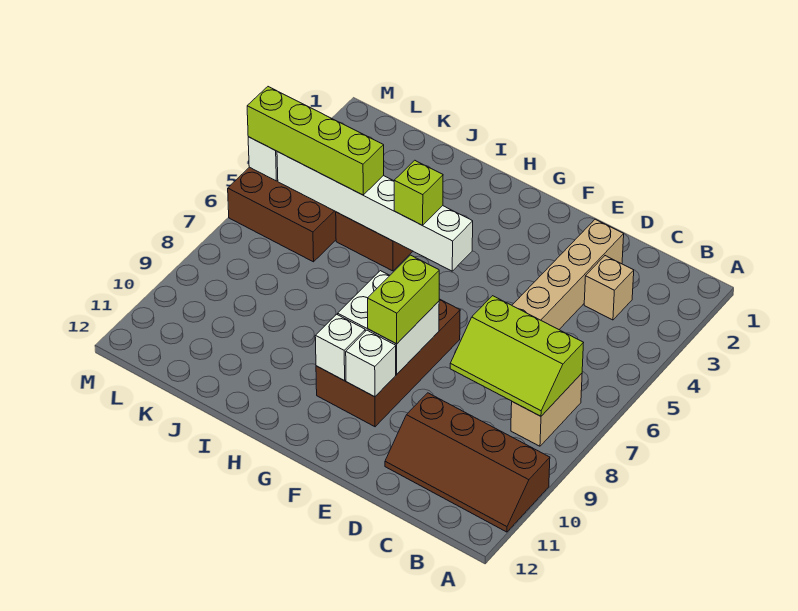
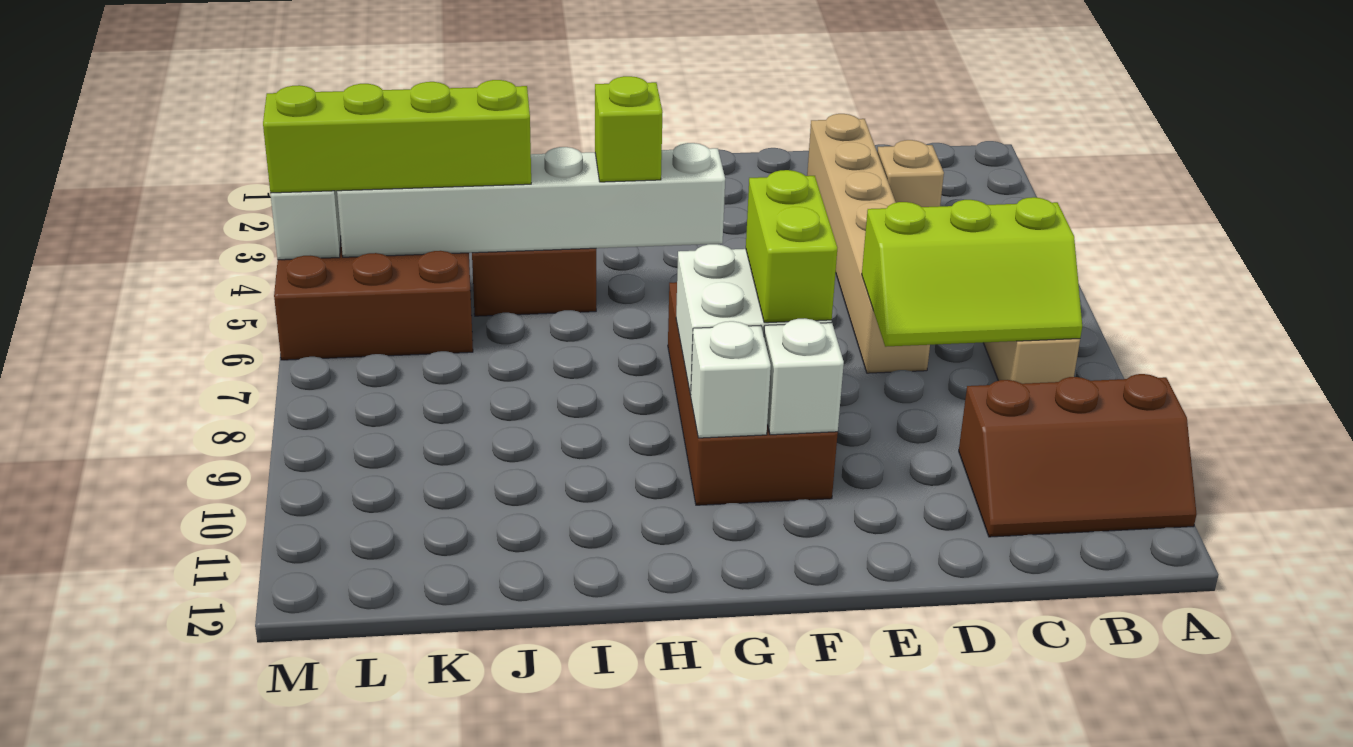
brown 2x4 slope [385,393,550,532] -> brown 2x3 slope [959,374,1196,537]

